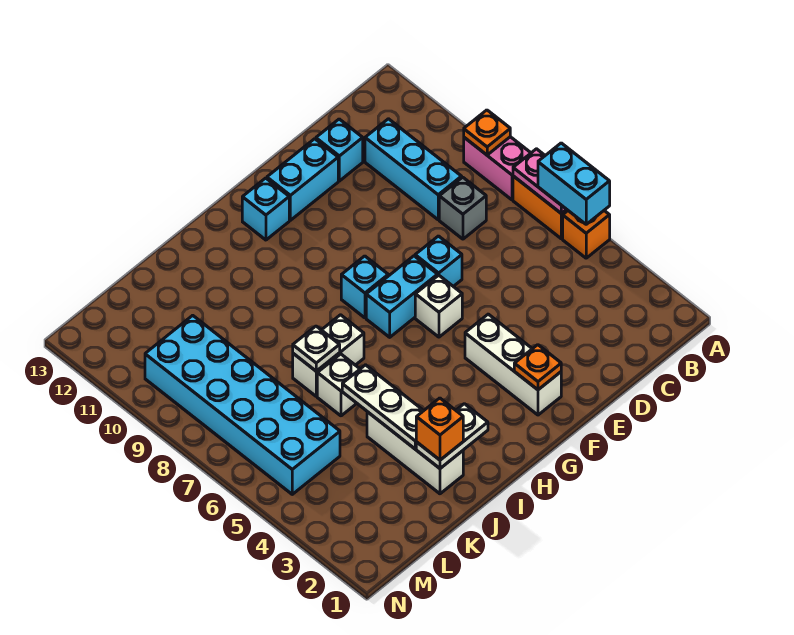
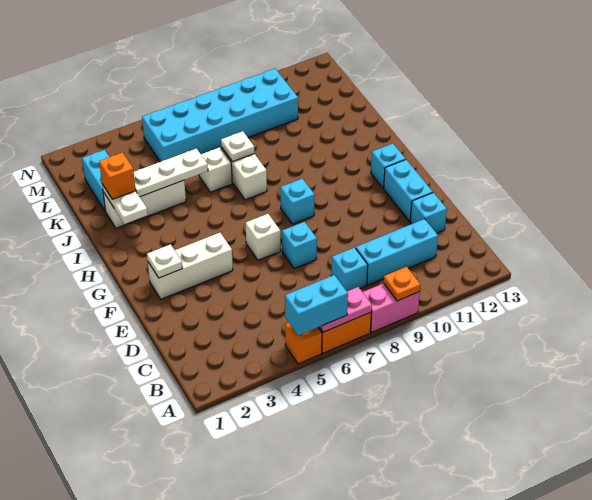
grey 1x1 brick [439,177,486,239] -> cyan 1x1 brick [331,247,368,291]
orange 1x1 plate [514,345,561,390] -> white 1x1 plate [147,244,182,278]
cyan 1x2 brick [366,256,438,337] -> cyan 1x2 brick moved to [82,150,109,211]

